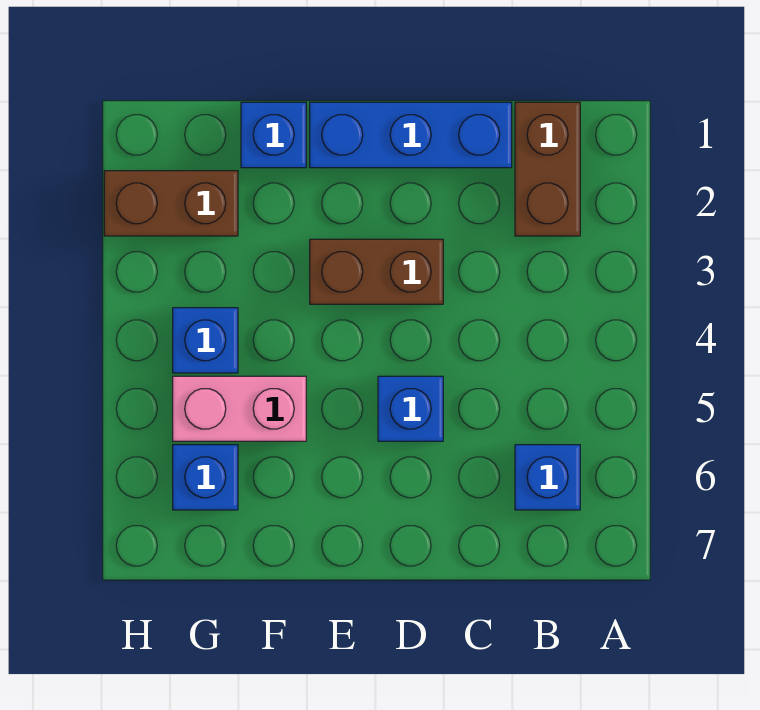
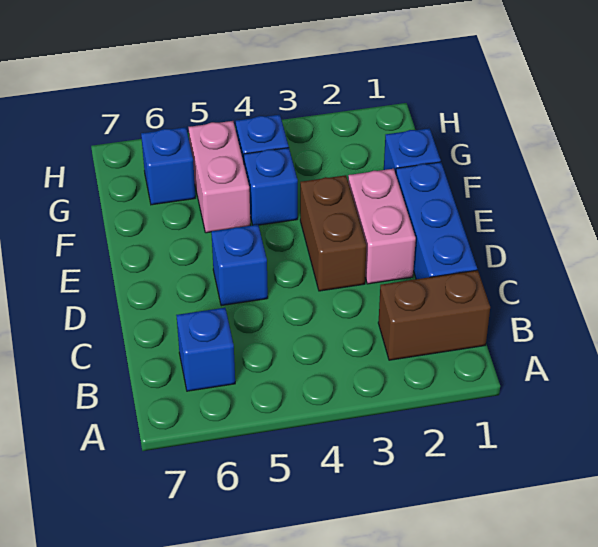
none -> pink 1x2 brick [348,169,416,284]
none -> blue 1x1 brick [244,148,298,225]
brown 1x2 brick [104,171,238,236] -> none

